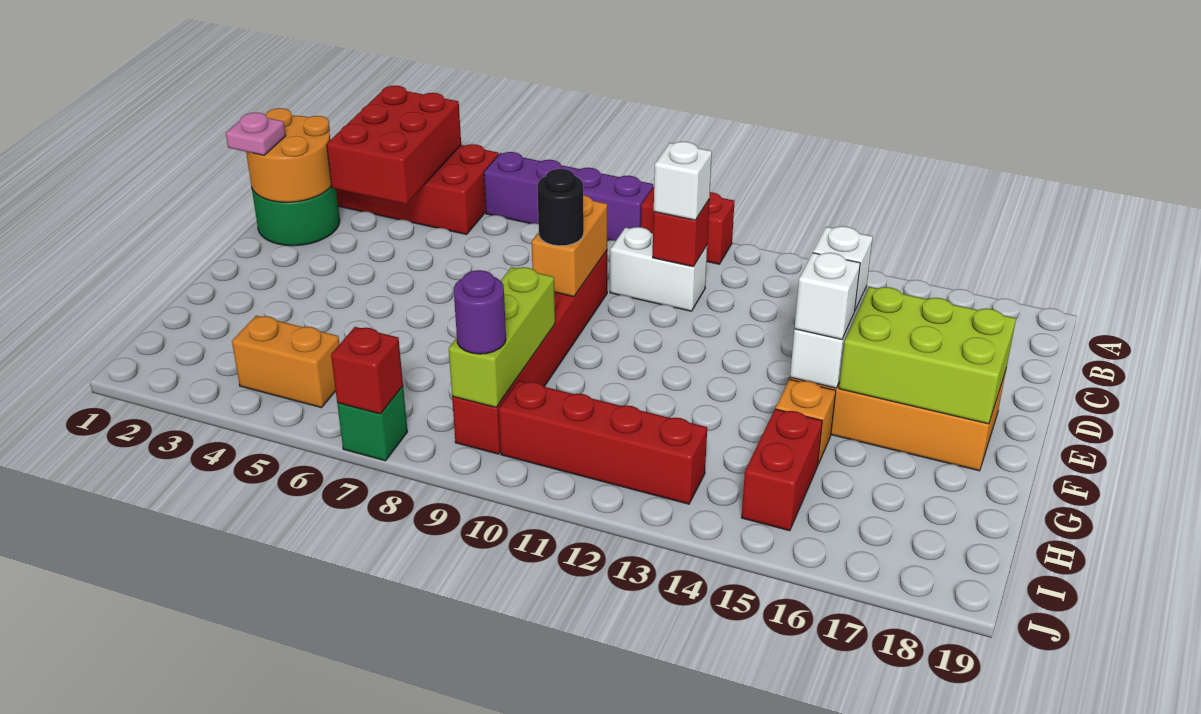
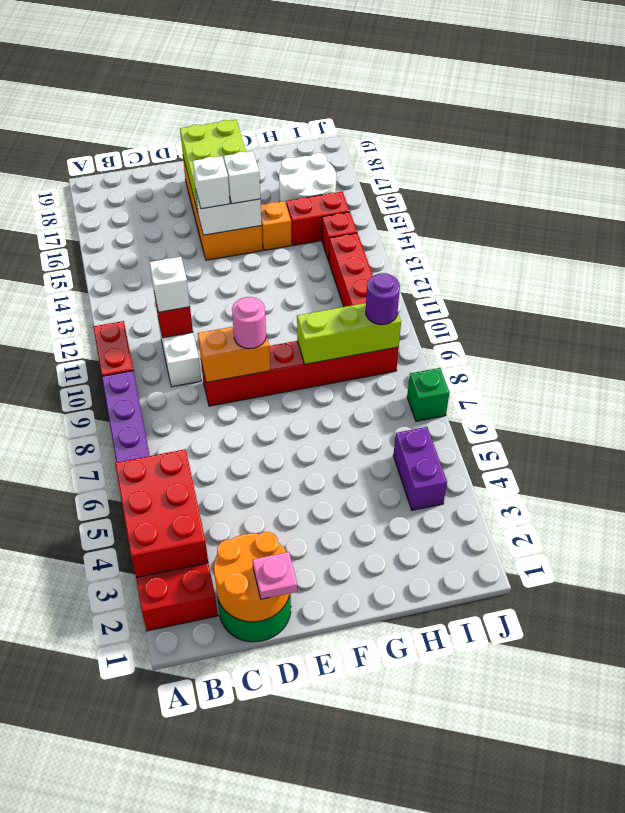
red 2x3 brick [327,86,461,204] -> red 2x3 brick turned to [115,449,208,578]
black 1x1 round brick [537,169,584,246] -> pink 1x1 round brick [232,297,266,349]
none -> white 2x2 round brick [279,153,336,203]
orange 1x2 brick [232,316,339,408] -> purple 1x2 brick [393,427,447,510]
red 1x1 brick [331,327,403,414] -> red 1x1 brick moved to [322,212,357,261]

